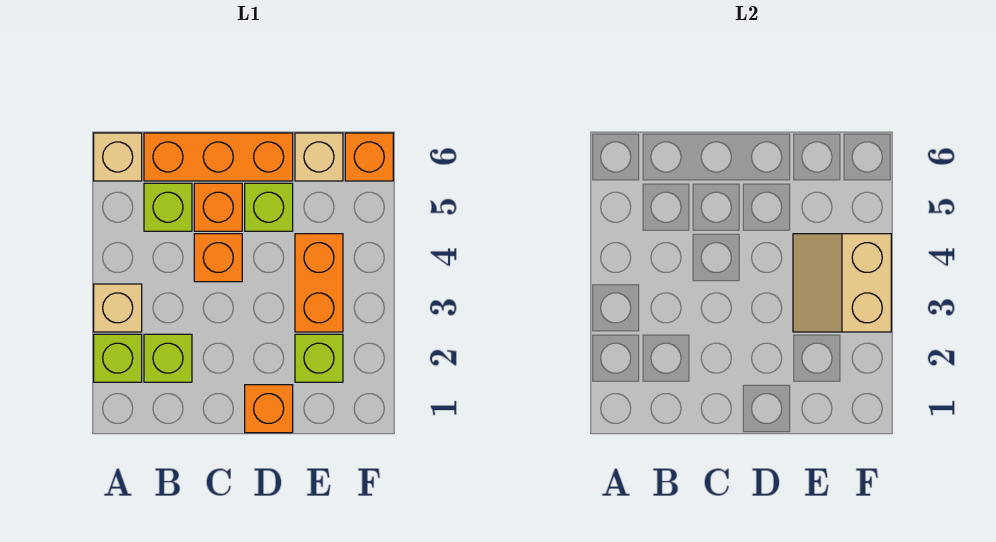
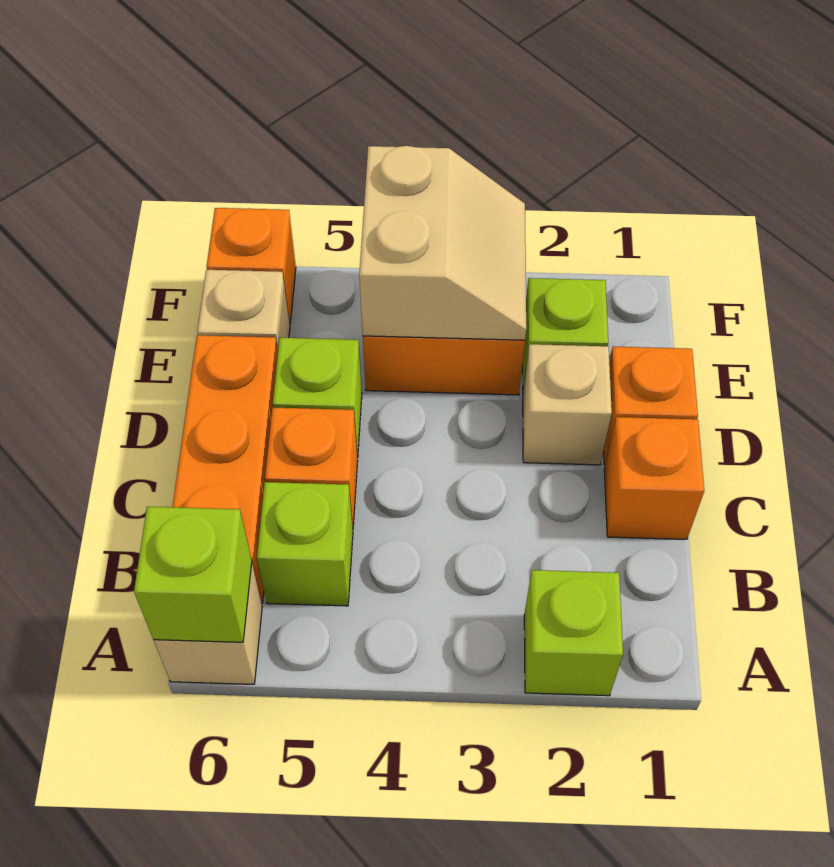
tan 1x1 brick [94,284,142,332] -> tan 1x1 brick moved to [523,344,612,465]
lime 1x1 brick [144,334,192,382] -> lime 1x1 brick moved to [134,507,252,642]
orange 1x1 brick [194,234,242,282] -> orange 1x1 brick moved to [604,417,704,539]
tan 2x2 slope [793,234,891,332] -> tan 2x2 slope turned to [359,146,526,340]

